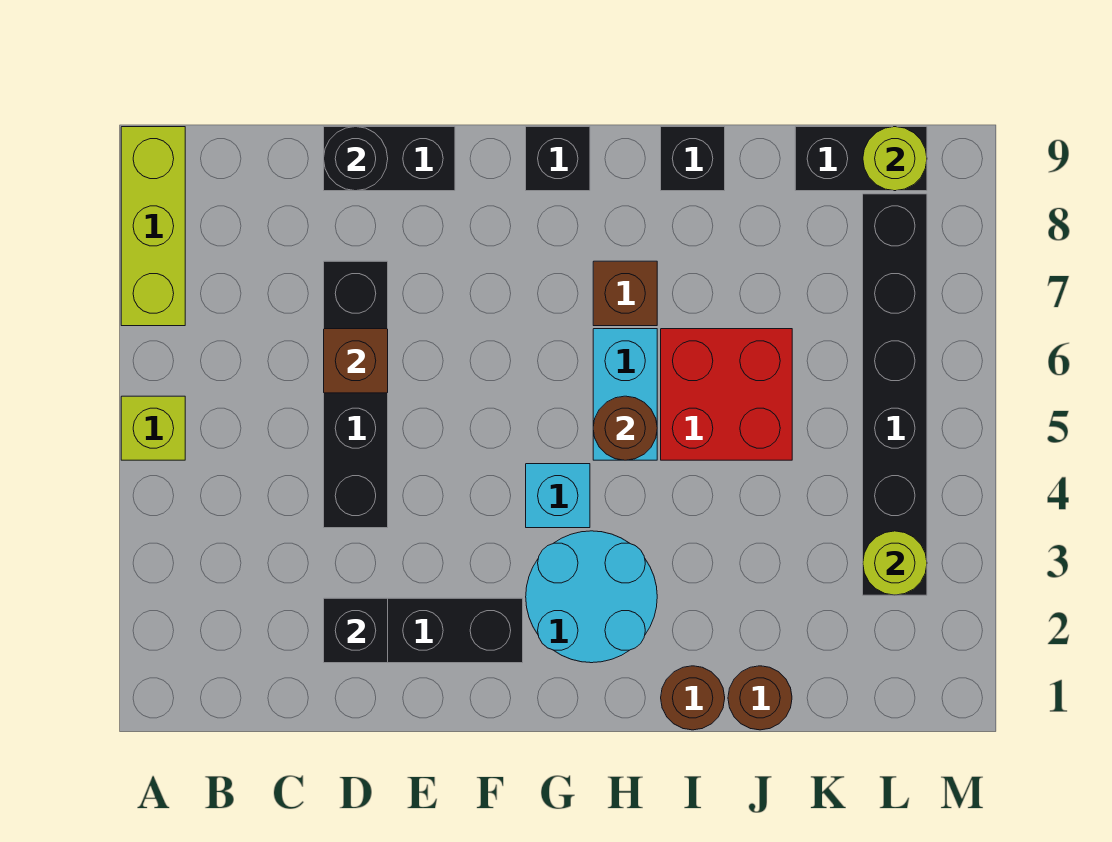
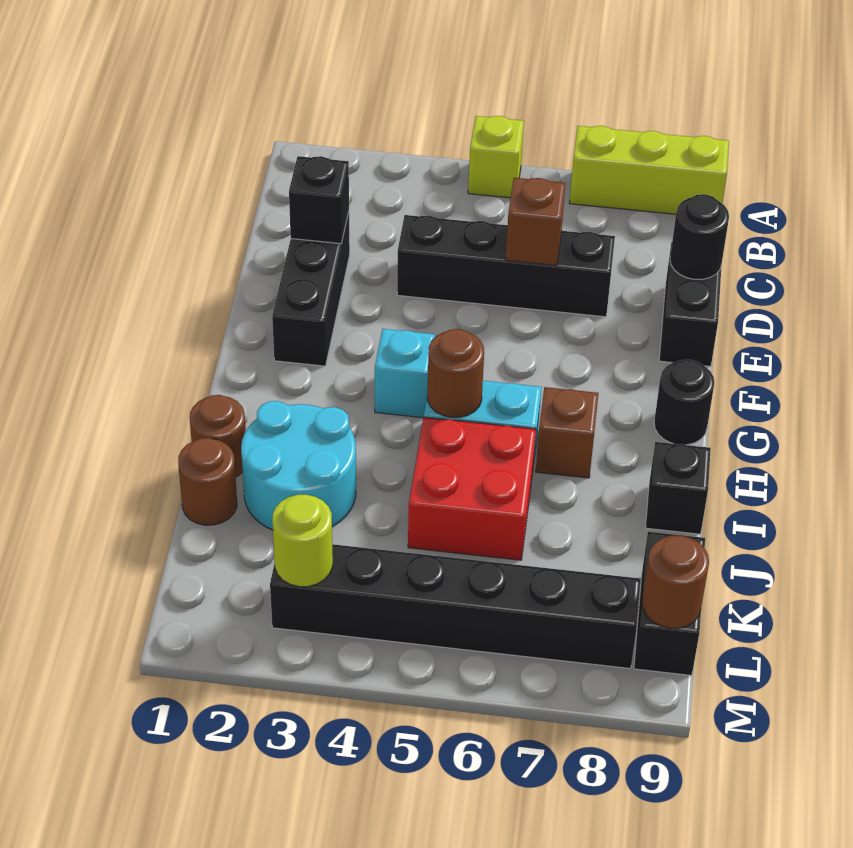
cyan 2x2 round brick [526,531,657,663] -> cyan 2x2 round brick moved to [241,401,356,530]
black 1x1 brick [526,127,590,191] -> black 1x1 round brick [654,360,714,445]
lime 1x1 round brick [863,127,927,191] -> brown 1x1 round brick [642,536,709,628]

